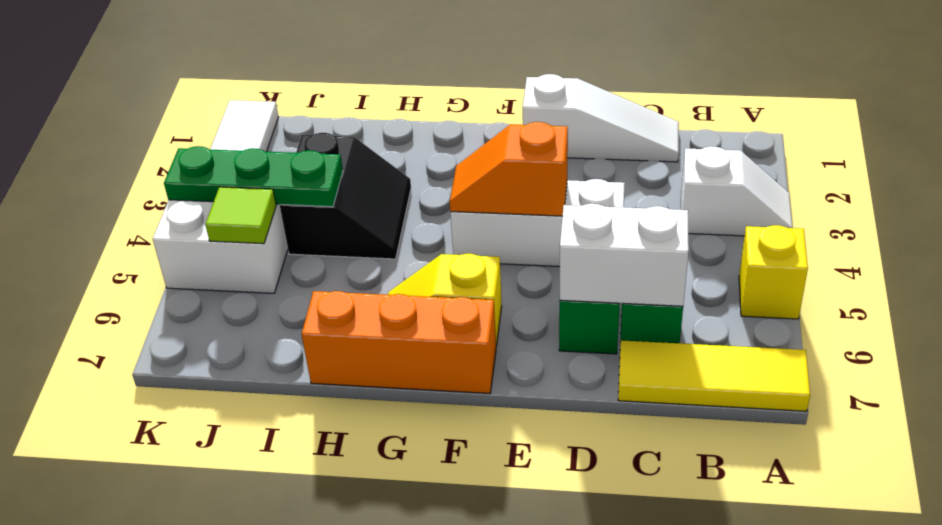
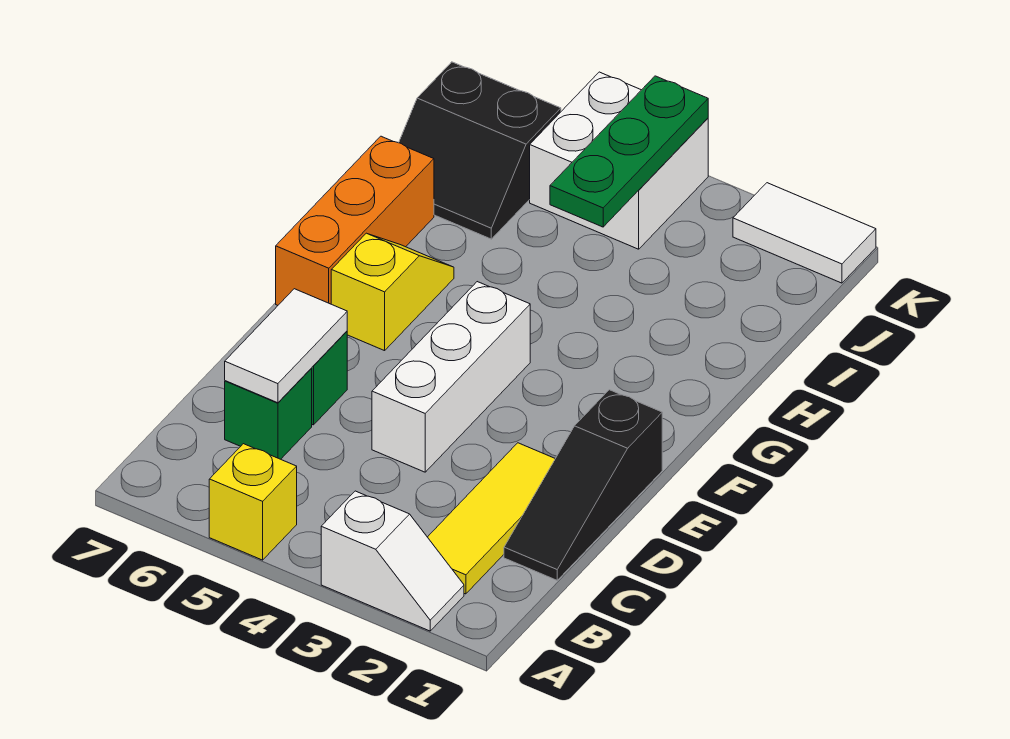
white 1x2 slope [681,146,793,236] -> white 1x2 slope turned to [321,491,464,631]
yellow 1x3 tile [618,340,810,411] -> yellow 1x3 tile moved to [428,443,555,594]
white 1x3 slope [523,74,679,162] -> black 1x3 slope [504,390,662,580]
white 1x2 brick [560,204,689,306] -> white 1x2 tile [225,289,347,403]
orange 1x2 slope [450,122,568,216] -> none
black 2x2 slope [280,133,411,259] -> black 2x2 slope moved to [399,62,561,239]
lime 1x1 tile [205,187,276,244] -> none

